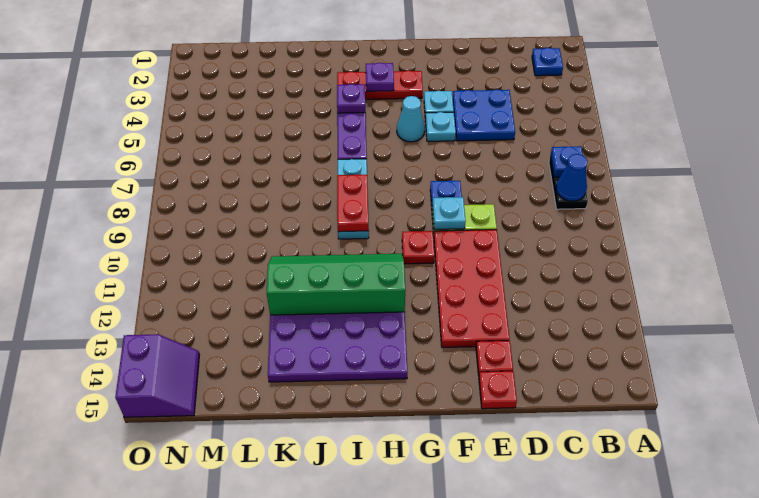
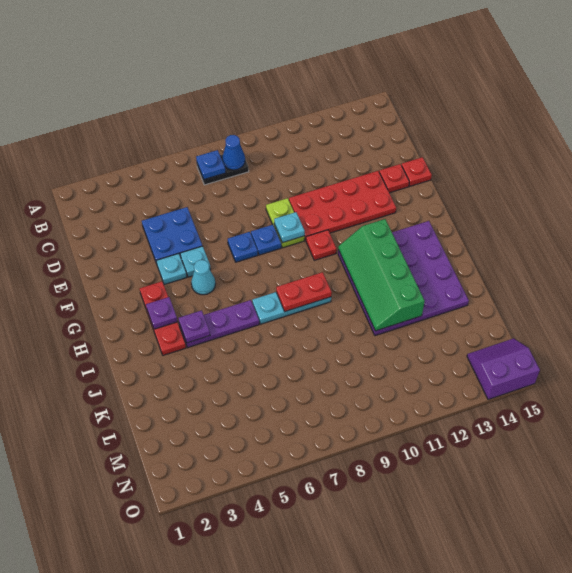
blue 1x1 plate [532,48,563,76] -> blue 1x1 plate moved to [228,232,258,262]

